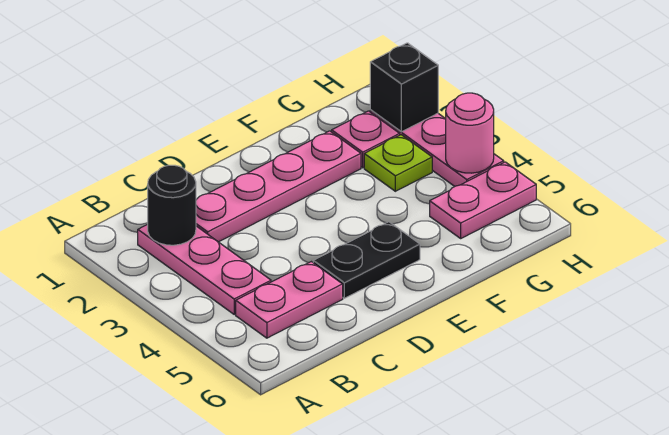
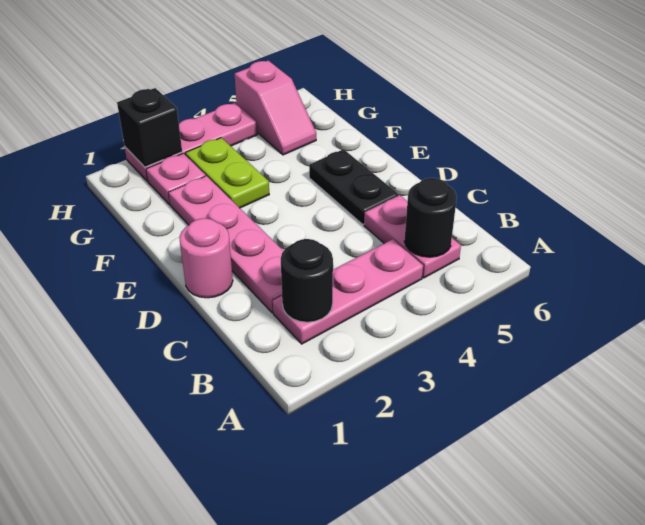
none -> black 1x1 round brick [404,178,457,257]
lime 1x1 plate [364,135,432,191] -> lime 1x2 plate [185,138,269,208]
pink 1x2 plate [430,162,536,238] -> pink 1x2 slope [235,60,316,155]
pink 1x1 round brick [446,93,494,173] -> pink 1x1 round brick moved to [179,218,233,298]

